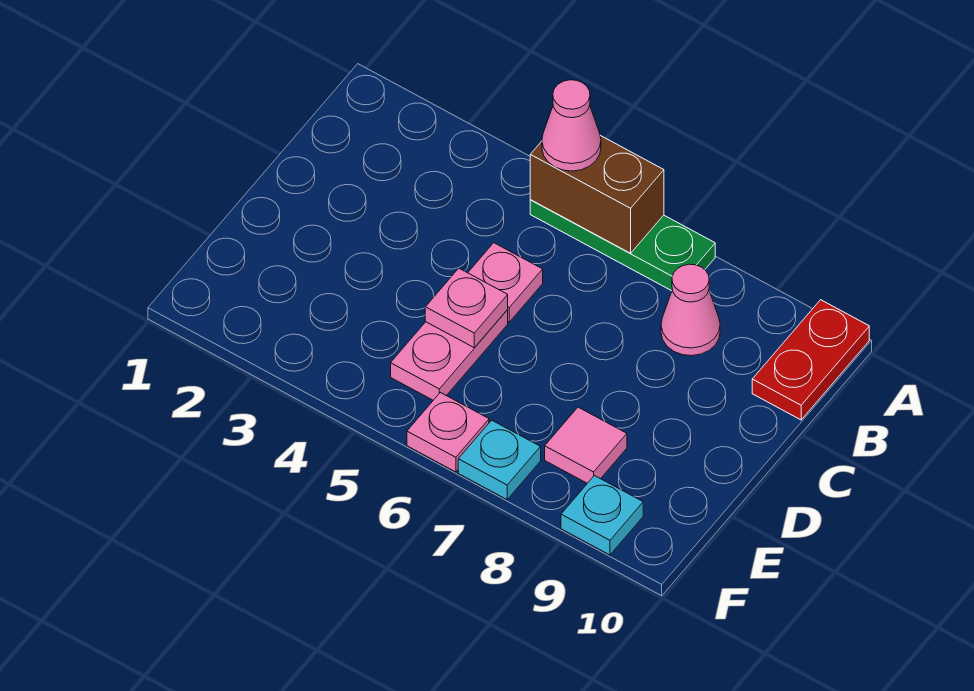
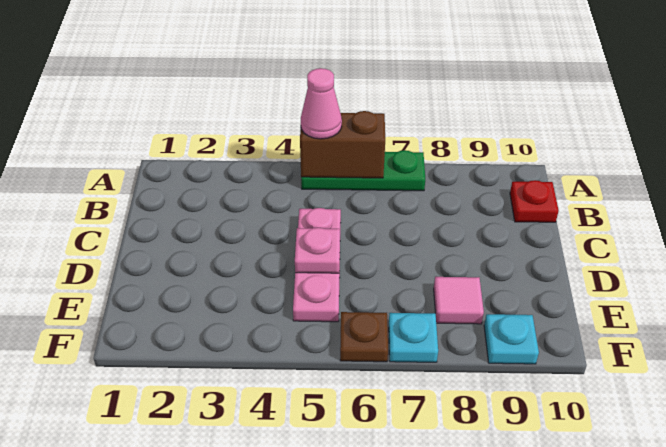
red 1x2 plate [752,300,869,420] -> red 1x1 plate [510,180,559,222]
pink 1x1 cone [661,264,720,356] -> none
pink 1x1 plate [407,393,489,472] -> brown 1x1 plate [340,312,388,362]

